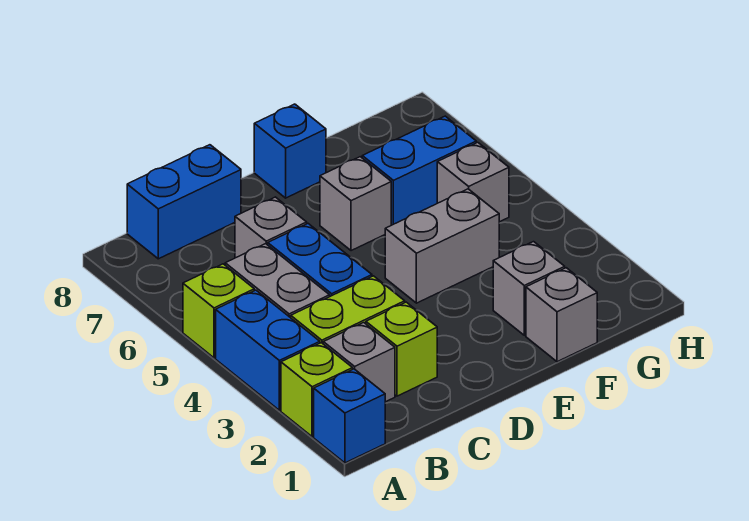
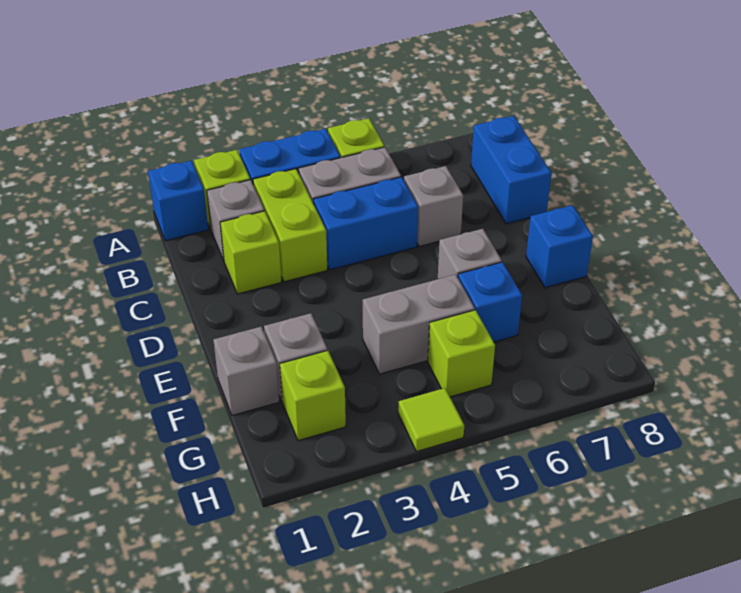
grey 1x2 brick [385,189,499,303] -> grey 1x2 brick turned to [363,275,475,374]
blue 1x2 brick [362,116,476,225] -> blue 1x1 brick [458,262,522,342]
none -> lime 1x1 brick [280,350,346,441]
grey 1x1 brick [437,142,509,222] -> lime 1x1 brick [428,310,495,397]
none -> lime 1x1 tile [398,388,464,452]

